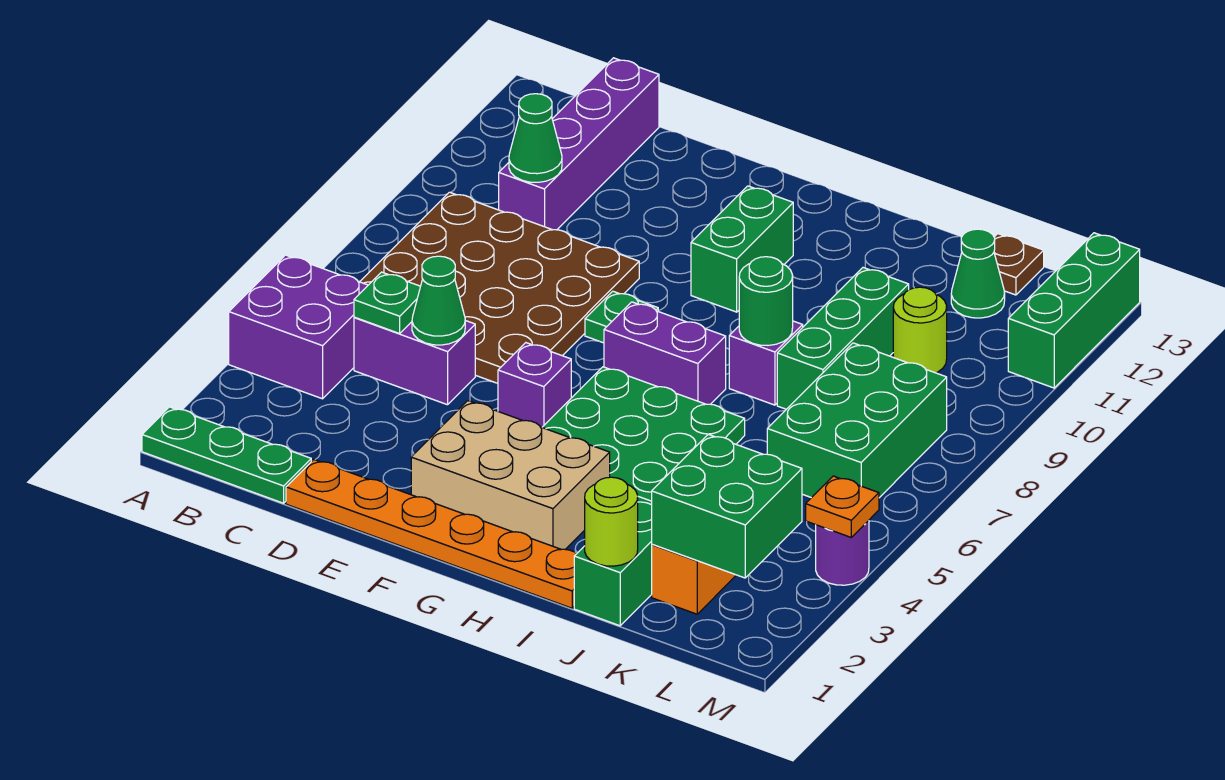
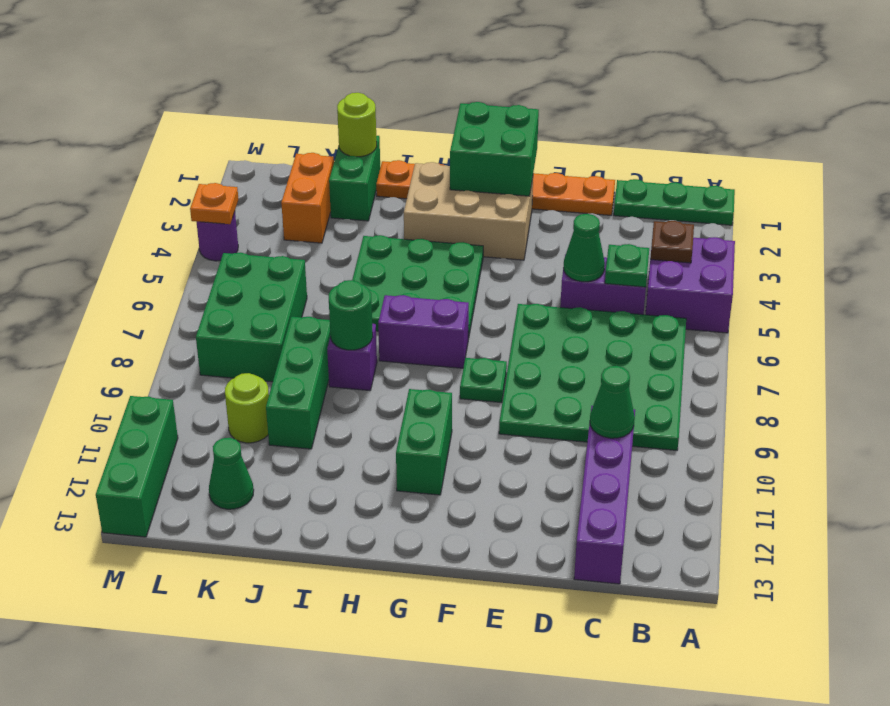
brown 4x4 plate [360,192,639,384] -> green 4x4 plate [499,304,686,450]
purple 1x1 brick [498,343,571,427] -> none
green 2x2 brick [652,434,802,578] -> green 2x2 brick moved to [450,102,539,196]
brown 1x1 plate [994,234,1044,295] -> brown 1x1 plate moved to [650,221,694,263]

